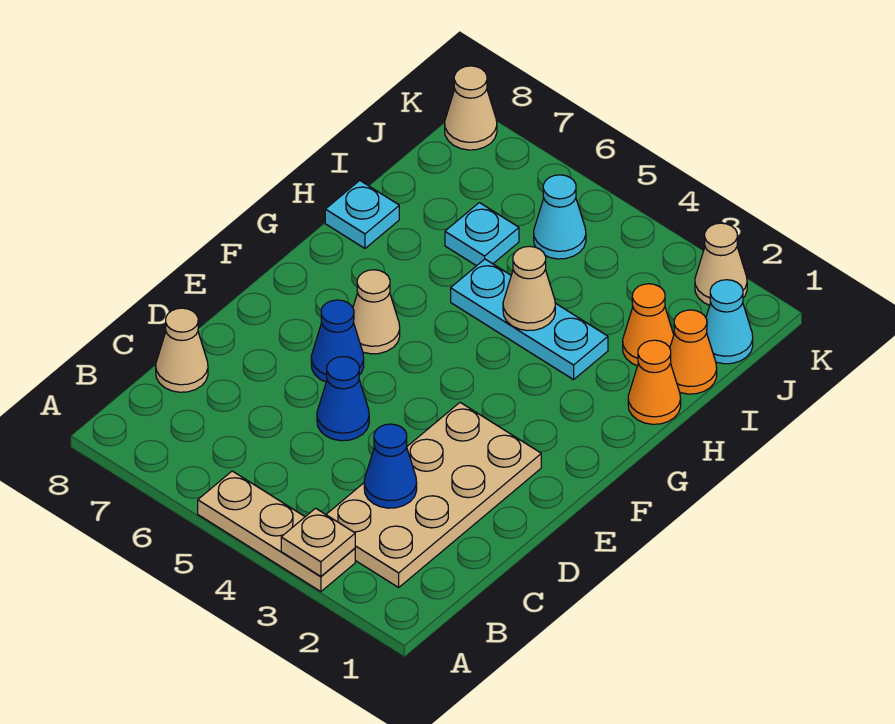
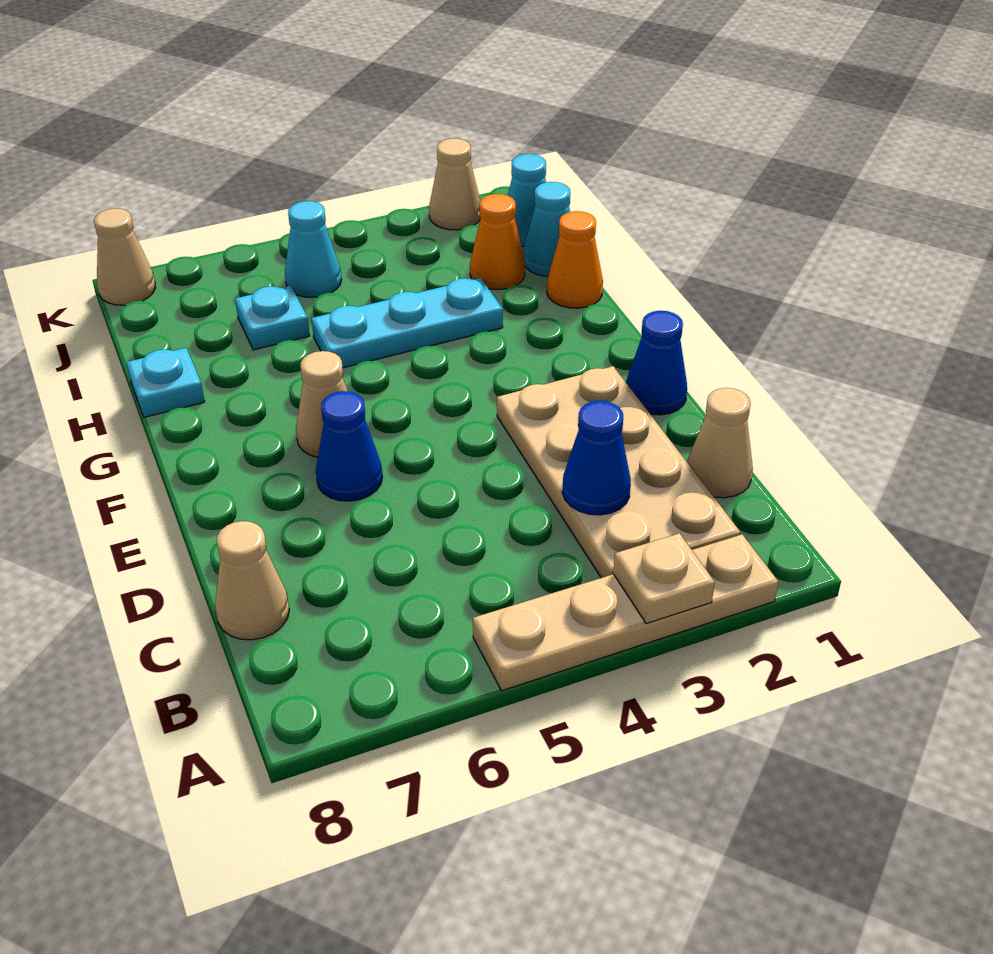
tan 1x3 plate [198,471,355,592] -> tan 1x4 plate [473,535,778,691]
blue 1x1 cone [317,357,369,441] -> blue 1x1 cone moved to [626,311,687,415]
tan 1x1 cone [503,246,555,331] -> tan 1x1 cone moved to [687,388,753,498]
orange 1x1 cone [670,310,717,394] -> cyan 1x1 cone [523,182,570,276]

